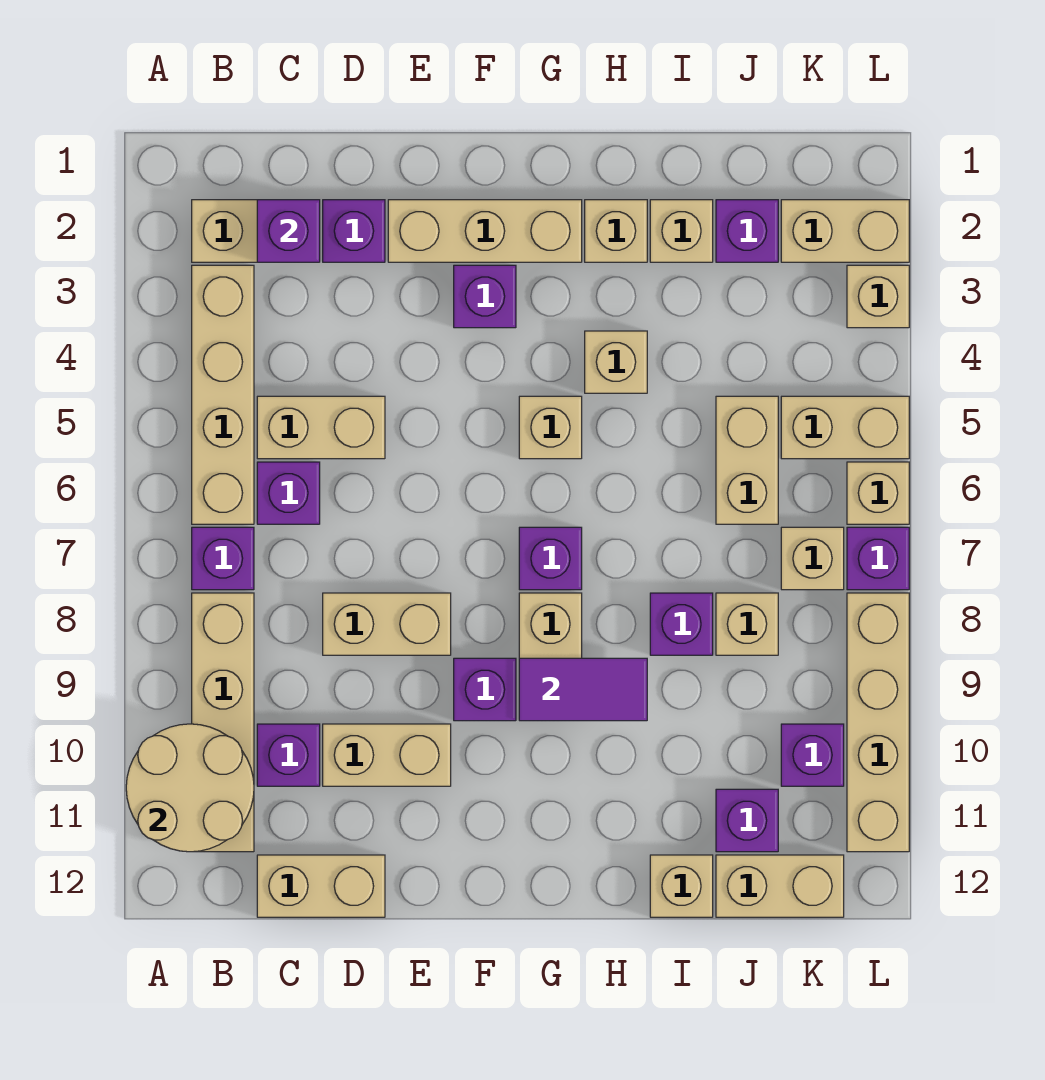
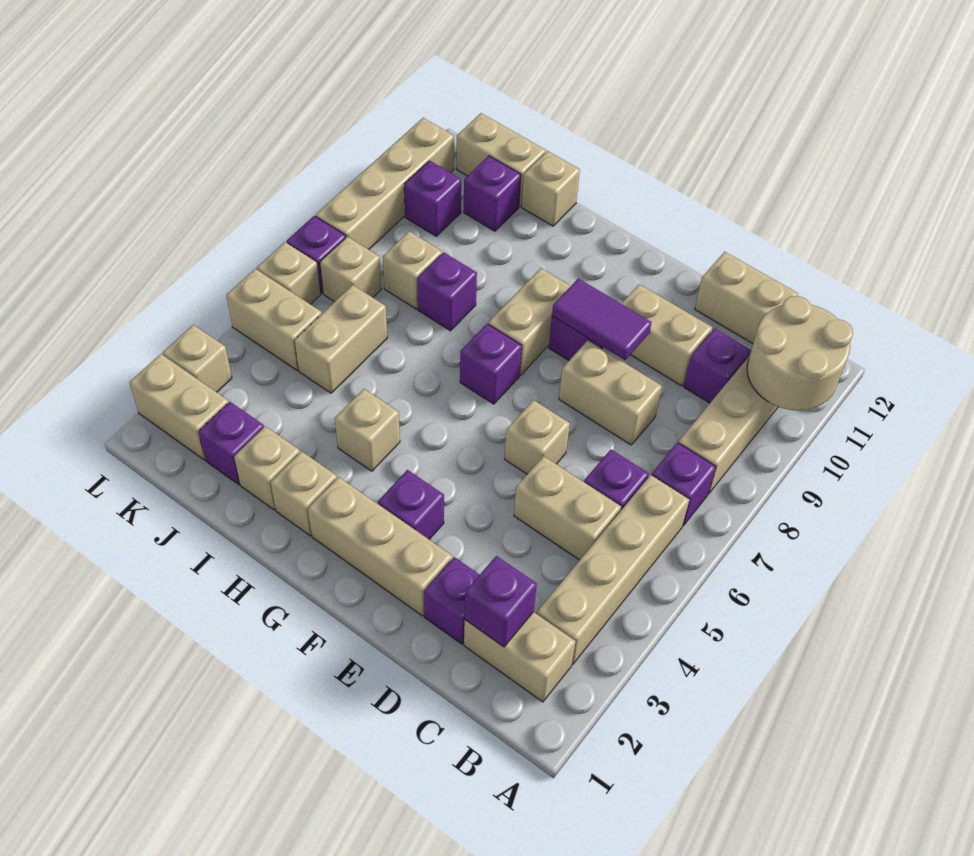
tan 1x1 brick [519,396,582,459] -> tan 1x1 brick moved to [505,400,570,474]
purple 1x2 tile [519,658,647,721] -> purple 1x2 tile moved to [552,279,652,360]

